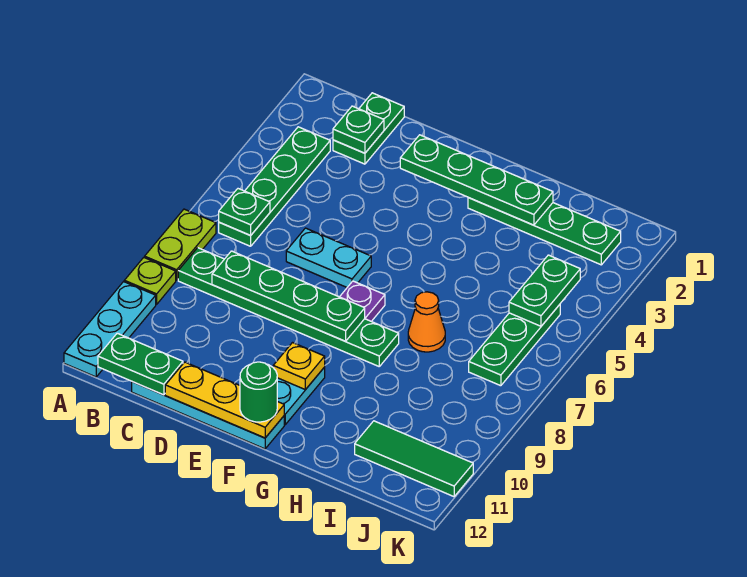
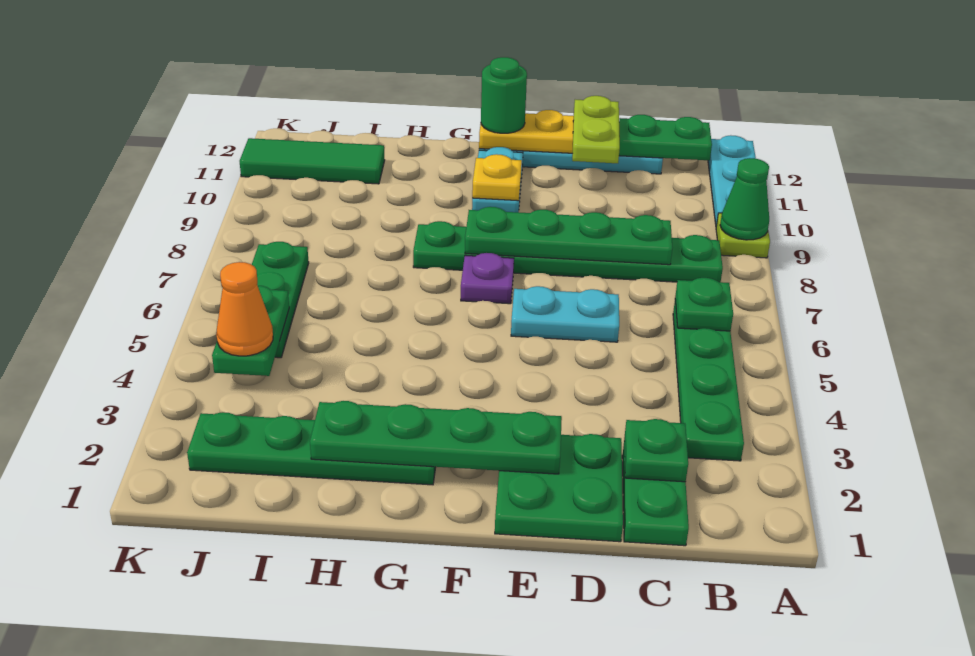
lime 1x2 plate [145,209,216,280] -> lime 1x2 plate moved to [572,96,620,163]
none -> green 1x1 cone [720,158,769,240]
none -> green 2x2 plate [495,434,623,542]
orange 1x1 cone [408,292,445,352] -> orange 1x1 cone moved to [216,262,273,356]

